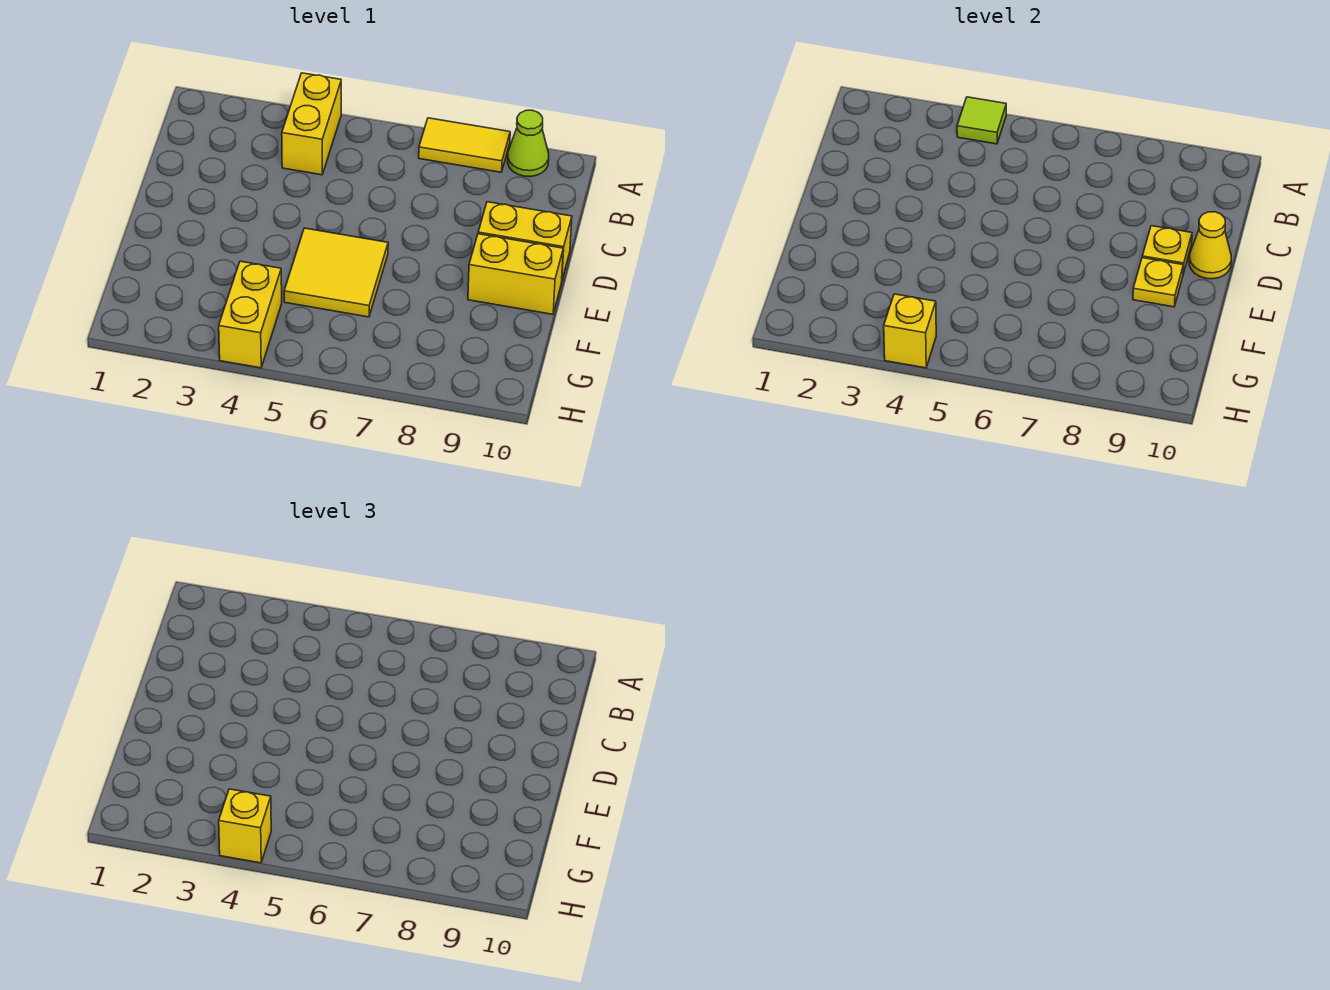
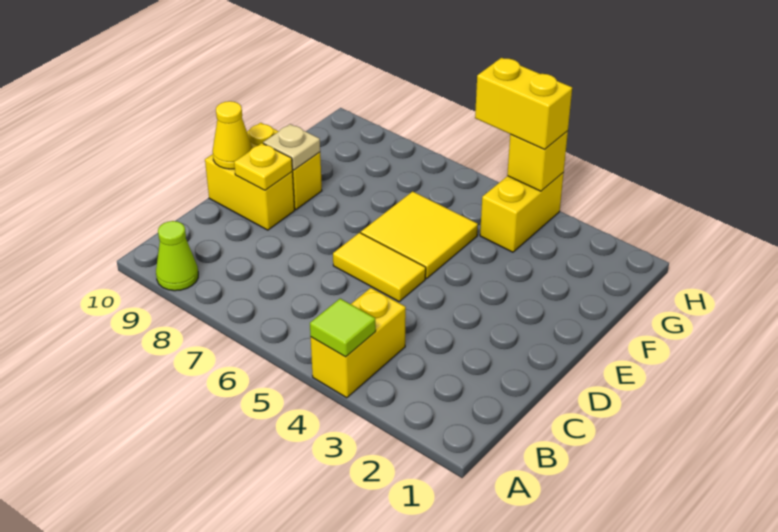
yellow 1x2 tile [419,118,510,172] -> yellow 1x2 tile moved to [333,233,426,301]
yellow 1x1 plate [1133,258,1183,307] -> tan 1x1 plate [263,124,320,170]
yellow 1x1 brick [219,789,271,863] -> yellow 1x2 brick [475,58,572,149]

